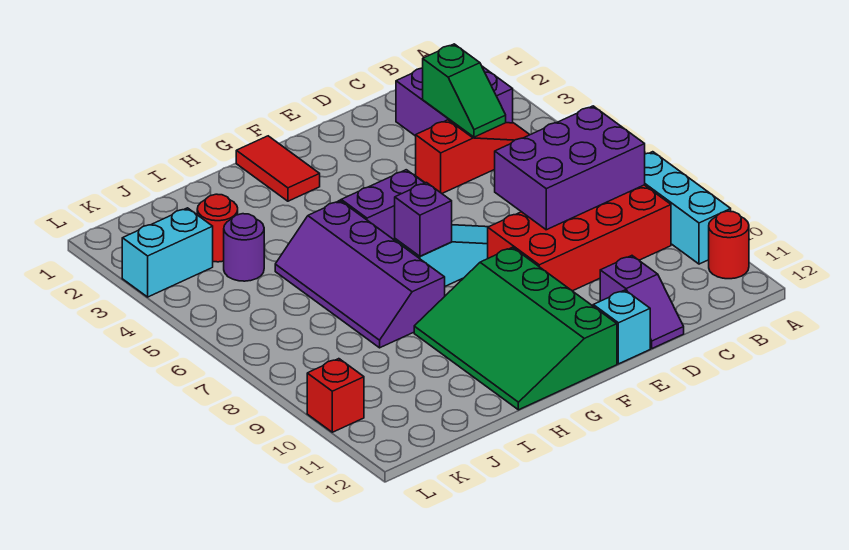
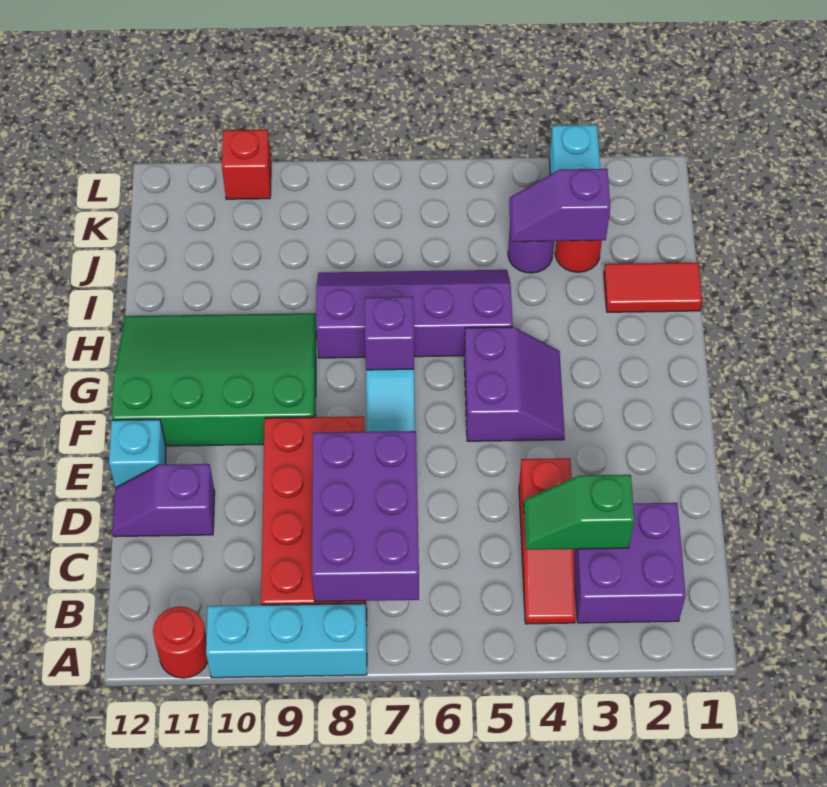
red 1x2 tile [236,136,320,201] -> red 1x2 tile moved to [604,263,702,312]
none -> purple 1x2 slope [509,169,610,242]

